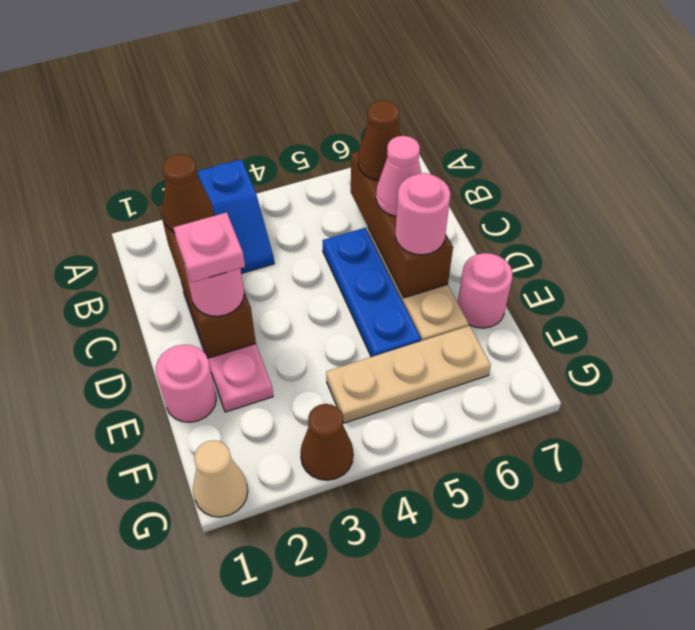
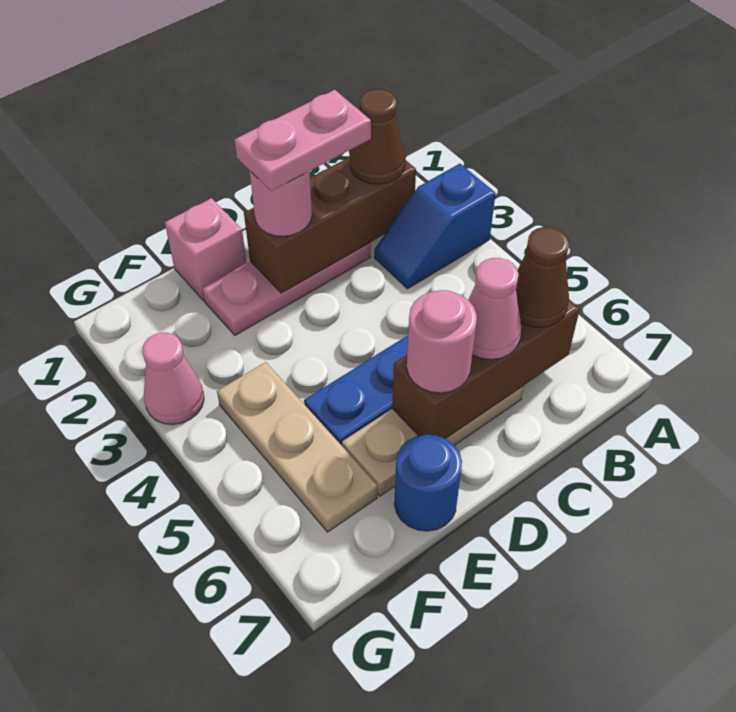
pink 1x1 plate [174,212,245,283] -> pink 1x2 plate [235,90,371,191]
pink 1x1 round brick [156,345,216,422] -> pink 1x1 brick [165,198,246,301]
pink 1x1 round brick [458,253,513,328] -> blue 1x1 round brick [394,435,462,531]
tan 1x1 cone [193,440,248,517] -> none
brown 1x1 cone [300,404,353,480] -> pink 1x1 cone [142,333,204,425]

